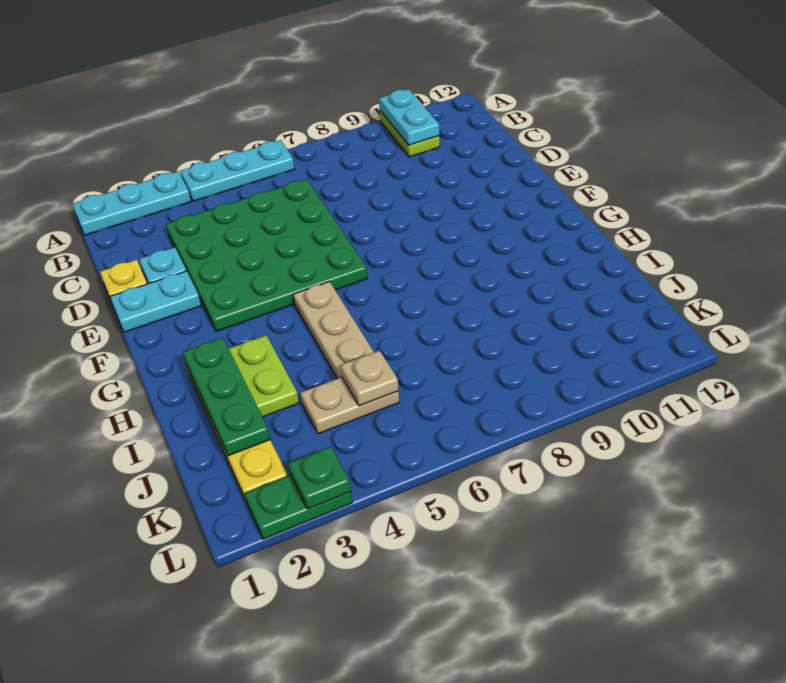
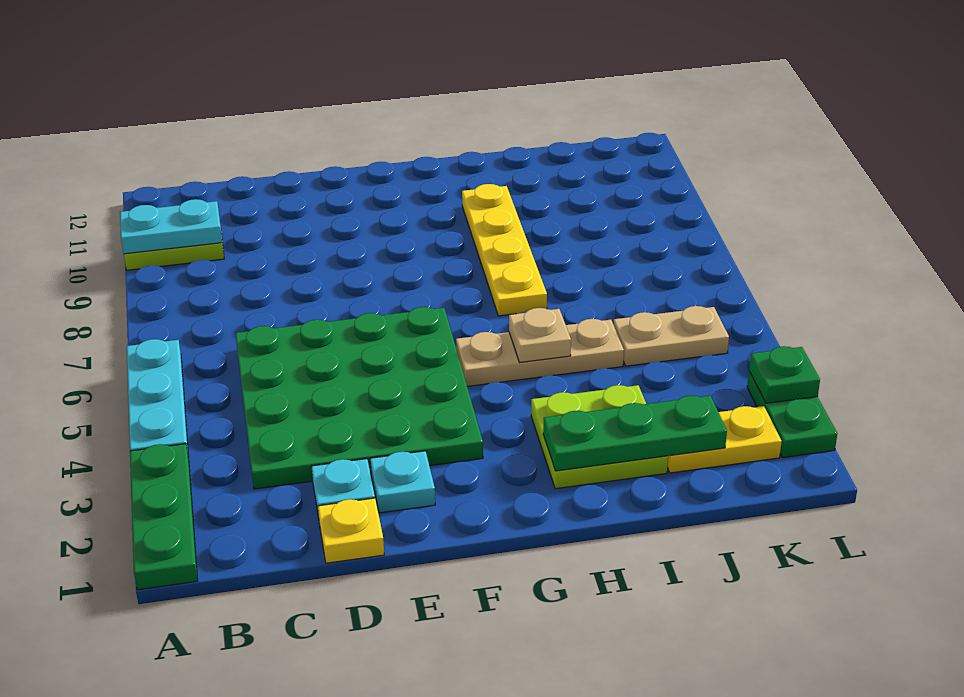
cyan 1x3 plate [72,172,191,235] -> green 1x3 plate [130,444,198,590]
cyan 1x2 plate [110,271,201,332] -> cyan 1x1 plate [370,451,435,513]
none -> yellow 1x4 plate [462,184,547,316]
tan 1x2 plate [300,377,399,434] -> tan 1x2 plate turned to [613,306,729,366]
tan 1x1 plate [340,351,399,406] -> tan 1x1 plate moved to [509,308,571,362]

